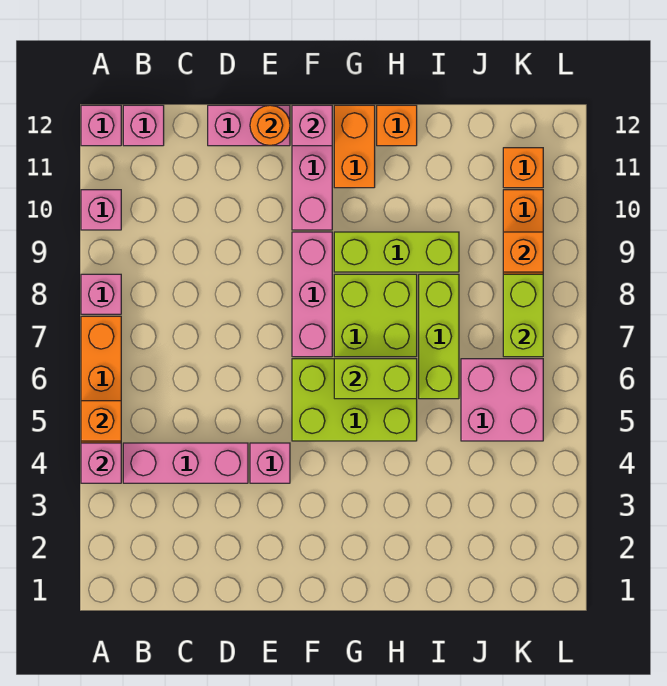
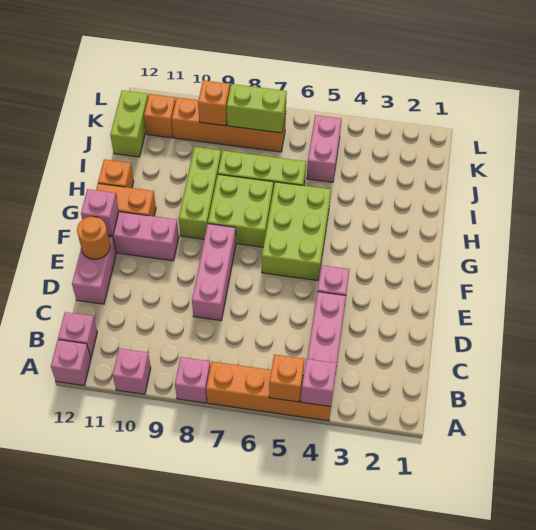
pink 1x3 brick [292,232,332,357] -> pink 1x3 brick turned to [192,224,236,321]
lime 1x2 brick [334,359,417,399] -> lime 1x2 brick moved to [110,90,148,157]
pink 2x2 brick [461,359,543,441] -> pink 1x2 brick [307,115,342,182]

